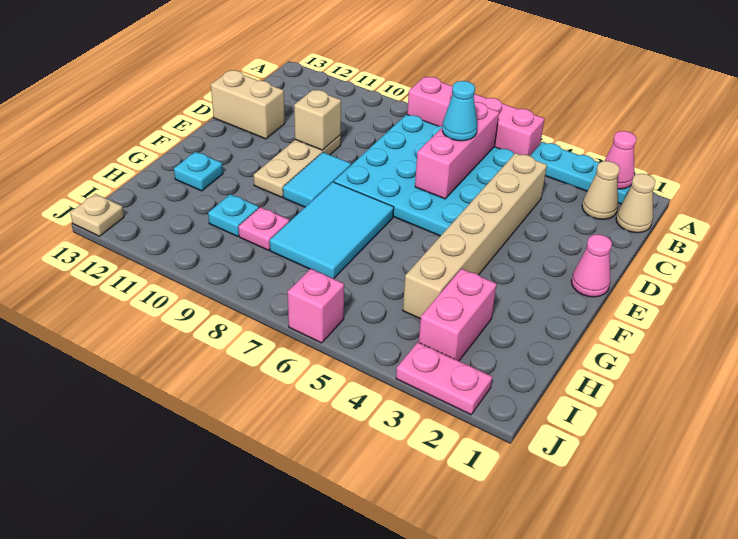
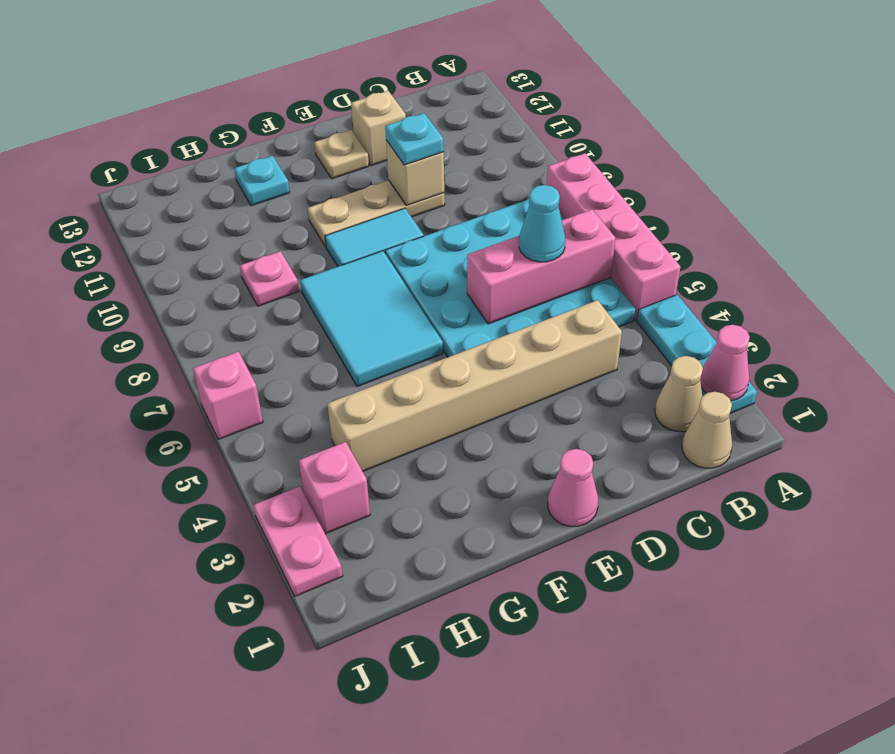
tan 1x2 brick [211,70,285,139] -> tan 1x1 brick [351,91,406,166]
cyan 2x3 tile [270,182,394,279] -> cyan 2x3 tile turned to [300,251,443,387]
pink 1x2 brick [419,269,497,361] -> pink 1x1 brick [299,442,370,534]
cyan 1x1 plate [208,194,259,236] -> cyan 1x1 plate moved to [385,113,444,165]
tan 1x1 plate [70,194,124,236] -> tan 1x1 plate moved to [314,130,369,179]

